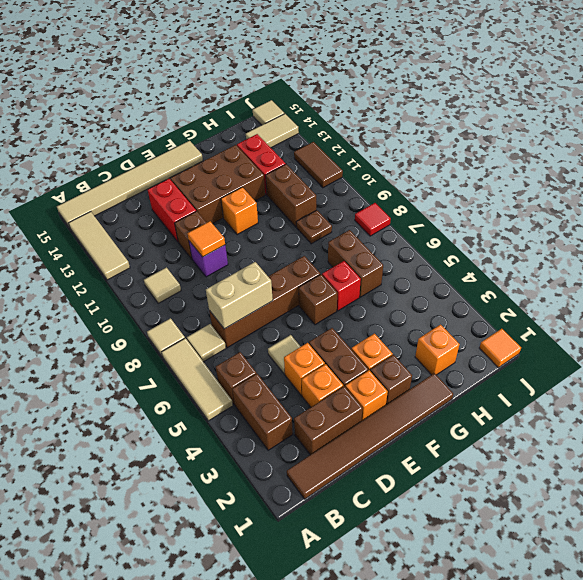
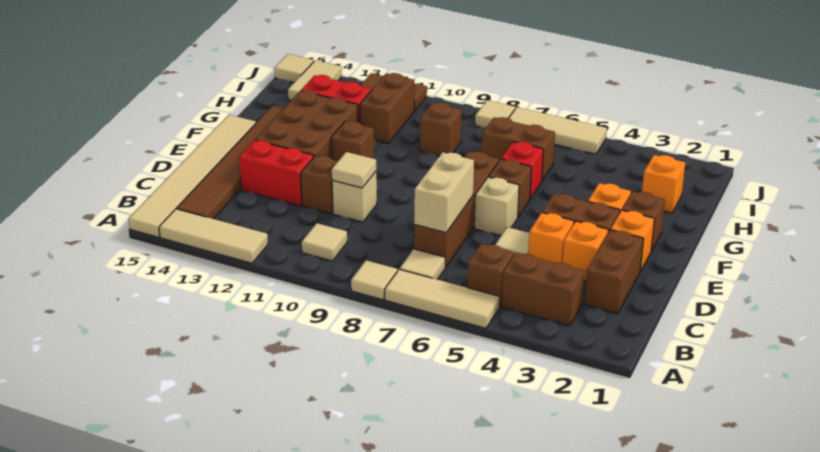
brown 1x6 tile [287,373,453,499] -> brown 1x6 tile moved to [177,106,284,219]
purple 1x1 brick [189,241,228,277] -> tan 1x1 brick [332,172,377,222]
orange 1x1 tile [188,221,225,257] -> tan 1x1 tile [332,152,376,188]
none -> tan 1x1 brick [475,177,519,235]
orange 1x1 brick [221,187,258,235] -> brown 1x1 brick [331,121,374,161]
brown 1x1 plate [296,210,332,244] -> brown 1x1 brick [420,103,462,156]
brown 1x2 brick [266,164,316,227] -> brown 1x2 brick turned to [360,73,414,143]
orange 1x1 tile [479,329,521,368] -> none
none -> tan 1x3 tile [509,107,607,154]
red 1x1 tile [355,203,391,236] -> tan 1x1 tile [475,100,515,127]

